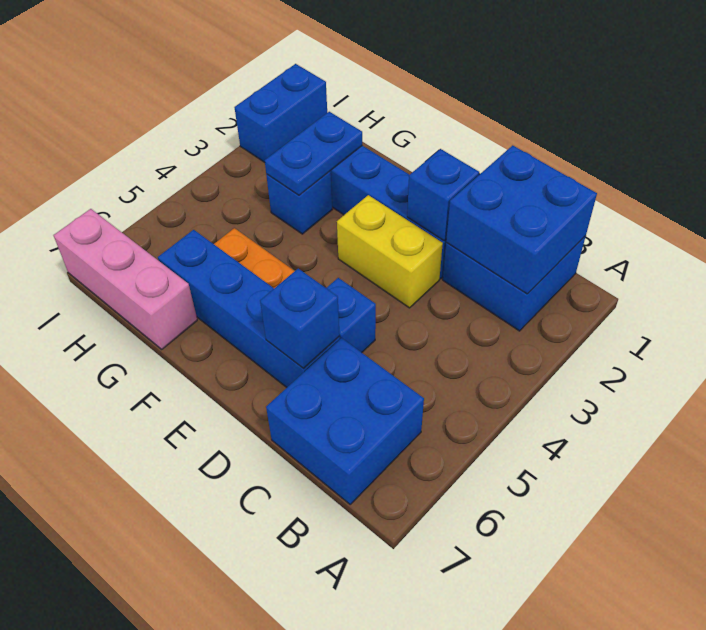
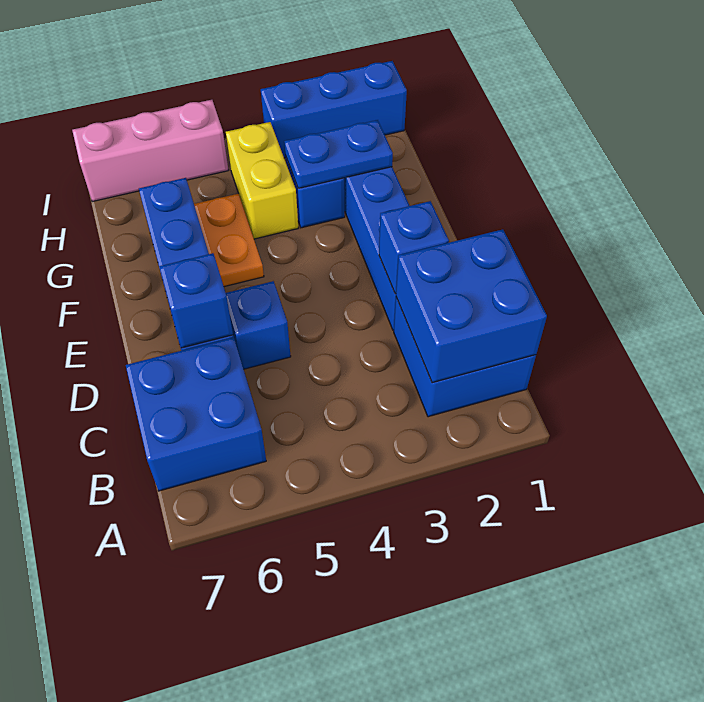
yellow 1x2 brick [337,195,443,308] -> yellow 1x2 brick moved to [226,122,298,239]
pink 1x3 brick [54,209,197,349] -> pink 1x3 brick turned to [72,100,228,202]
blue 1x2 brick [234,64,327,162] -> blue 1x3 brick [261,61,407,158]

